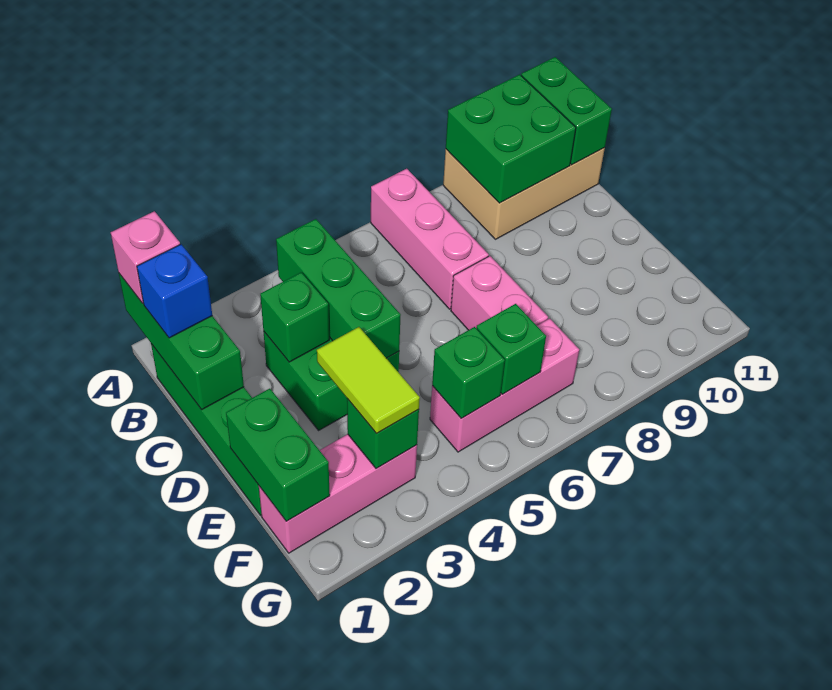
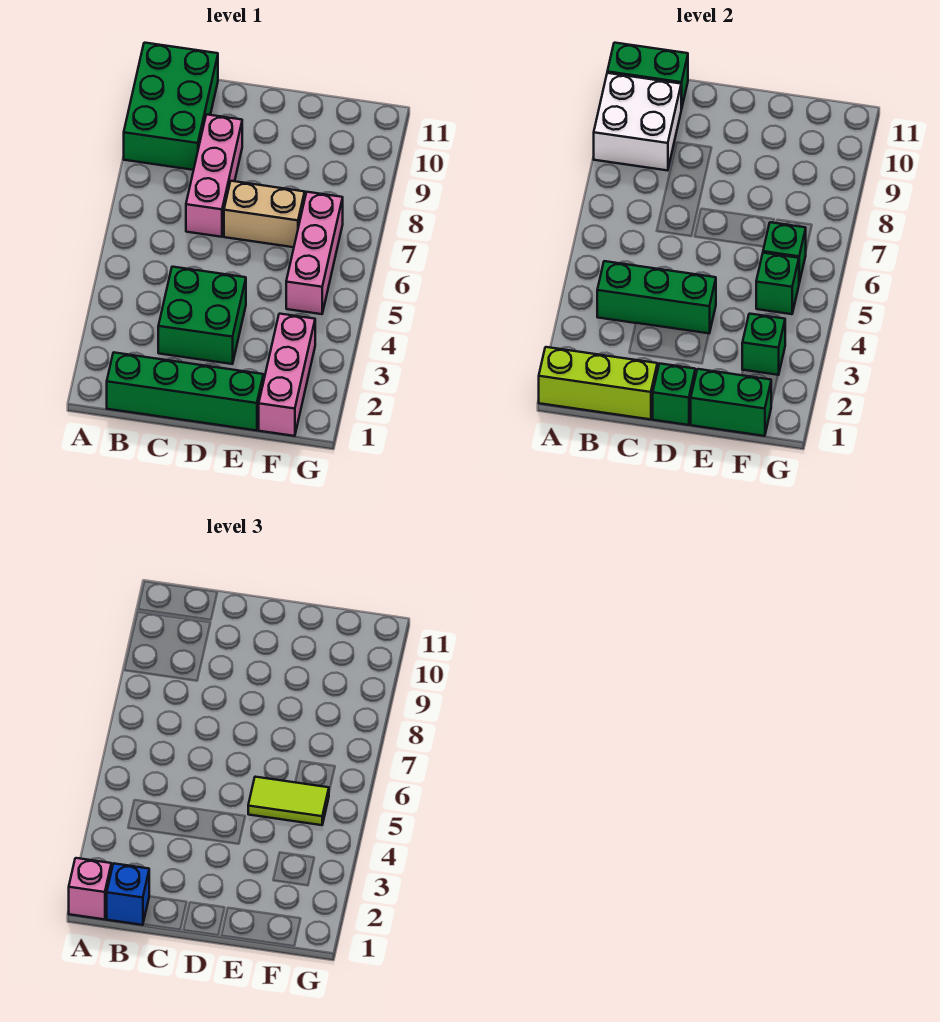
green 1x3 brick [119,274,244,410] -> lime 1x3 brick [539,347,657,420]
pink 1x3 brick [371,169,489,309] -> pink 1x3 brick turned to [186,114,242,237]
tan 2x3 brick [443,148,605,239] -> green 2x3 brick [124,43,218,170]
green 2x2 brick [446,74,576,203] -> white 2x2 brick [594,73,681,171]
green 1x1 brick [260,272,329,362] -> green 1x1 brick moved to [653,363,695,425]
pink 1x2 brick [451,256,548,330] -> tan 1x2 brick [224,181,305,247]
lime 1x2 tile [317,327,420,433] -> lime 1x2 tile moved to [248,777,329,825]

